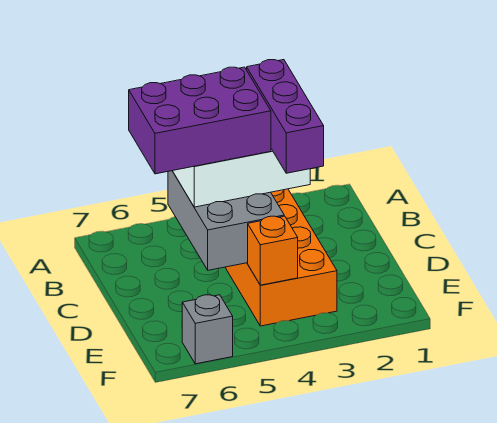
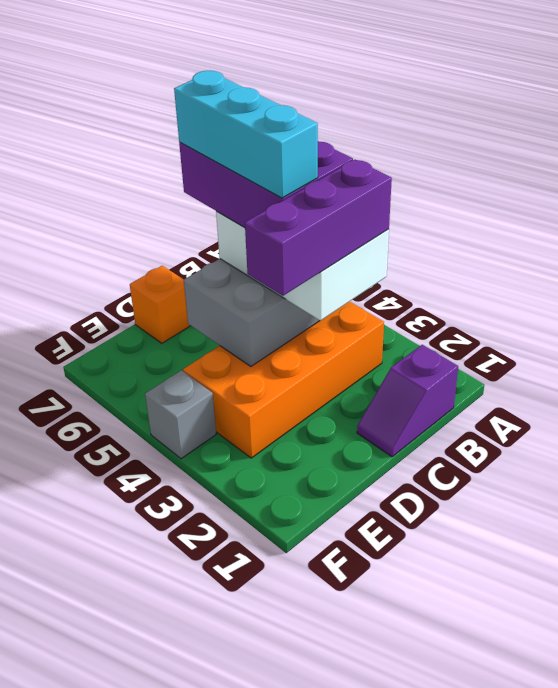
none -> purple 1x2 slope [357,345,458,457]
none -> cyan 1x3 brick [174,71,318,198]
orange 1x1 brick [248,216,298,285] -> orange 1x1 brick moved to [130,266,191,343]
grey 1x1 brick [182,295,233,364] -> grey 1x1 brick moved to [145,370,216,459]

